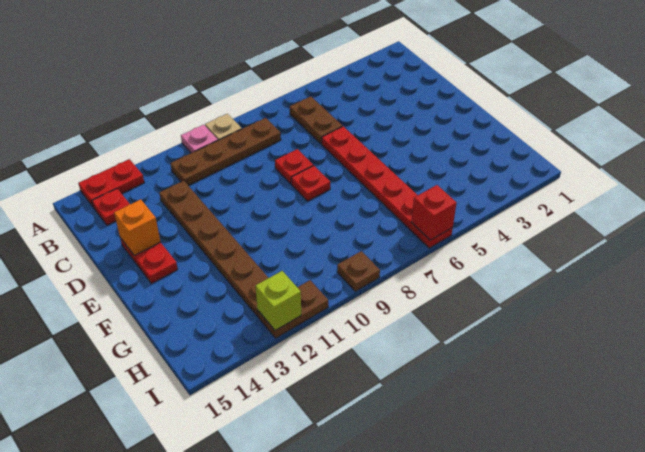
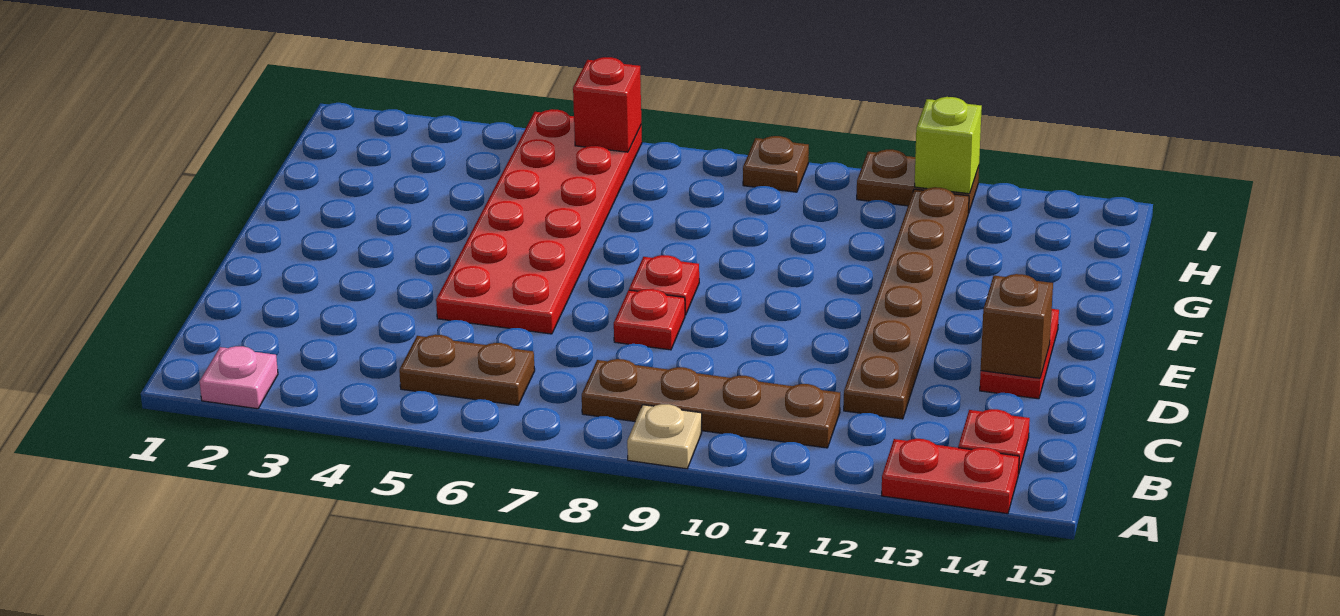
pink 1x1 plate [181,125,218,153] -> pink 1x1 plate moved to [200,346,278,409]
brown 1x2 plate [290,96,342,144] -> brown 1x2 plate turned to [399,335,535,405]
red 1x6 plate [322,126,453,248] -> red 2x6 plate [436,109,642,334]
orange 1x1 brick [114,199,160,256] -> brown 1x1 brick [981,274,1053,378]

